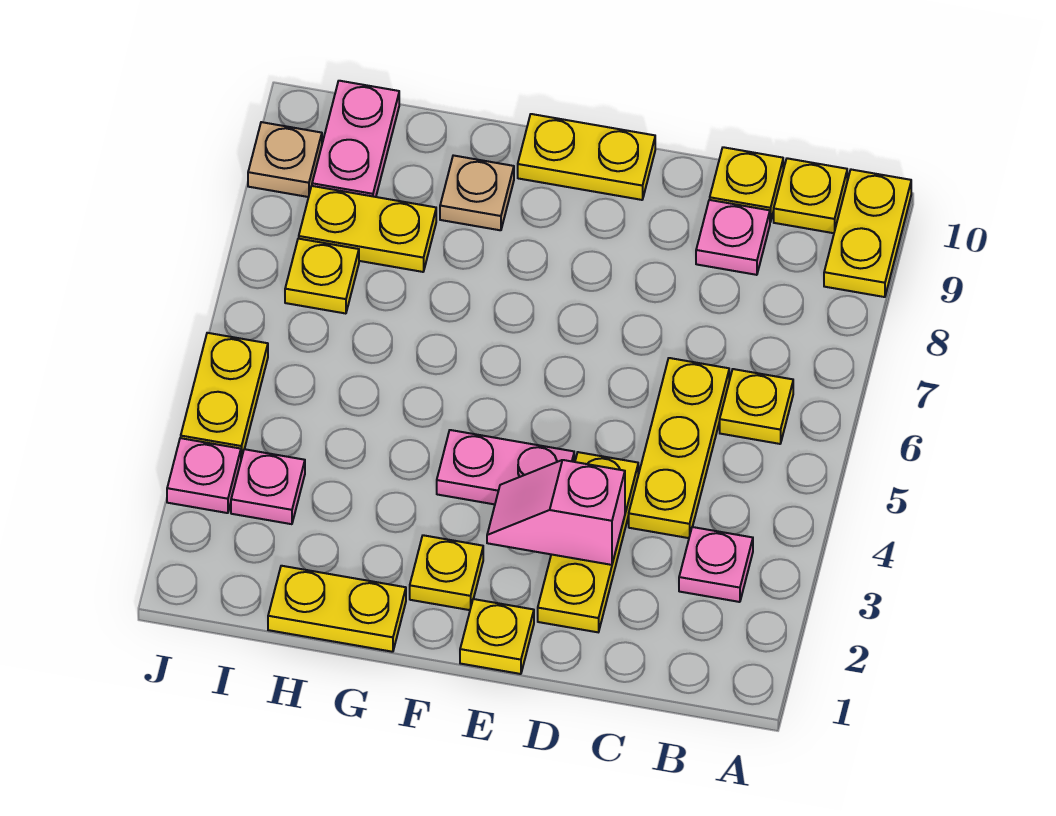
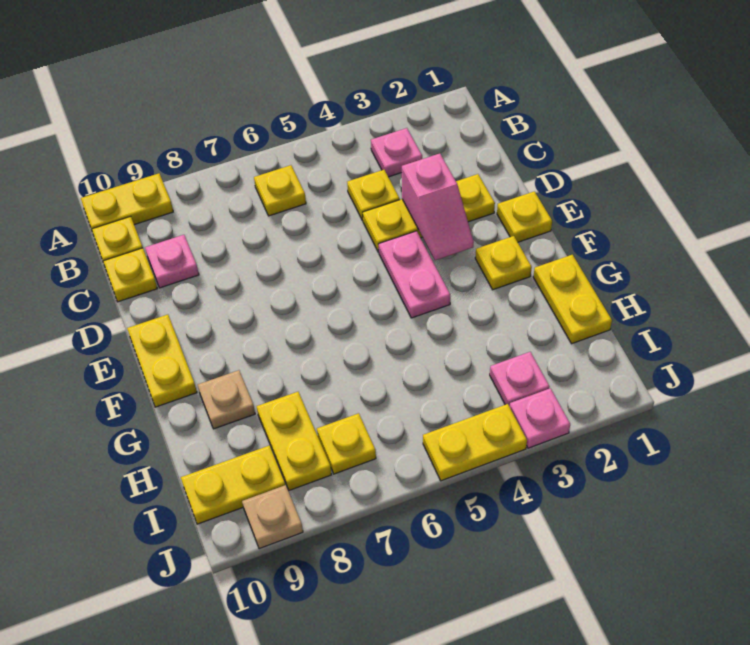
yellow 1x3 plate [629,358,729,538] -> yellow 1x1 plate [347,170,400,221]
pink 1x2 plate [312,81,399,197] -> yellow 1x2 plate [181,445,285,524]

